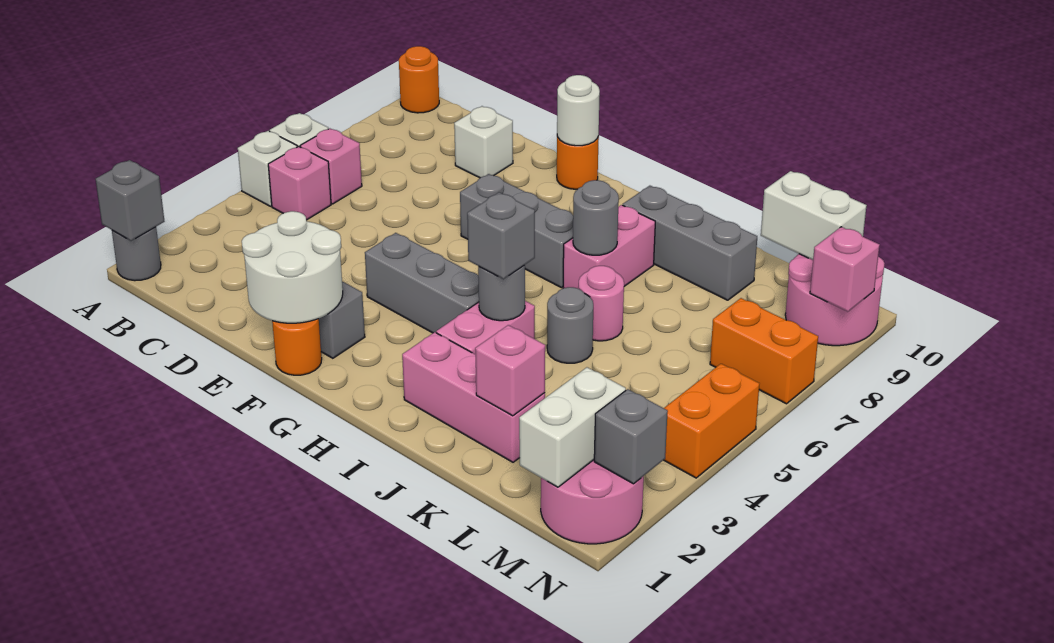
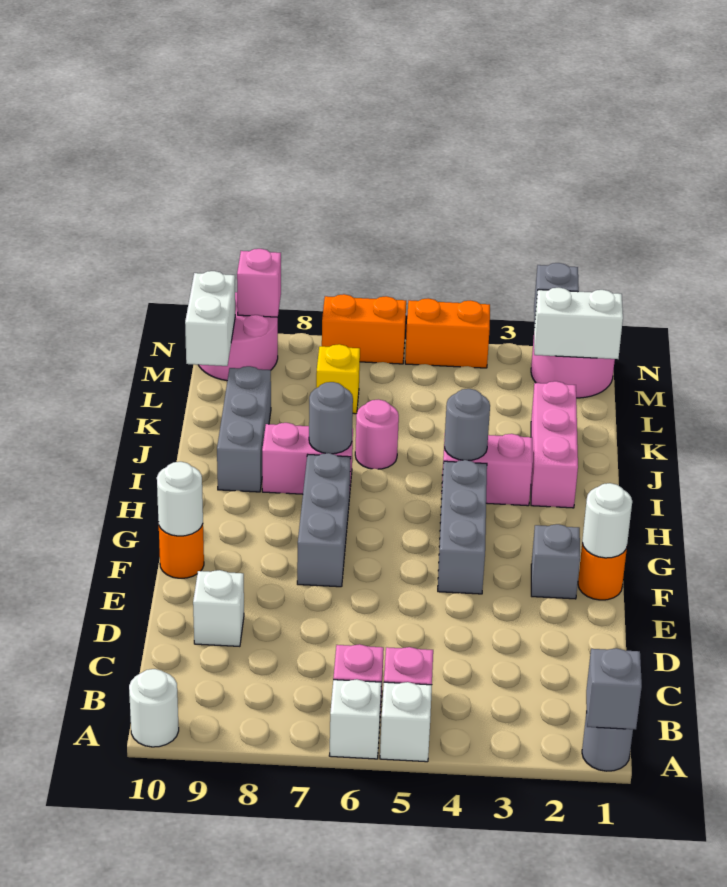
orange 1x1 round brick [399,46,439,113] -> white 1x1 round brick [129,669,179,747]
white 2x2 round brick [242,211,343,323] -> white 1x1 round brick [582,483,632,558]
grey 1x1 brick [467,192,535,279] -> none
grey 1x1 round brick [547,287,593,363] -> none
pink 1x1 brick [475,325,545,416] -> none
none -> yellow 1x1 brick [316,344,360,414]
orange 1x2 brick [710,298,818,404] -> orange 1x2 brick turned to [322,294,406,364]

